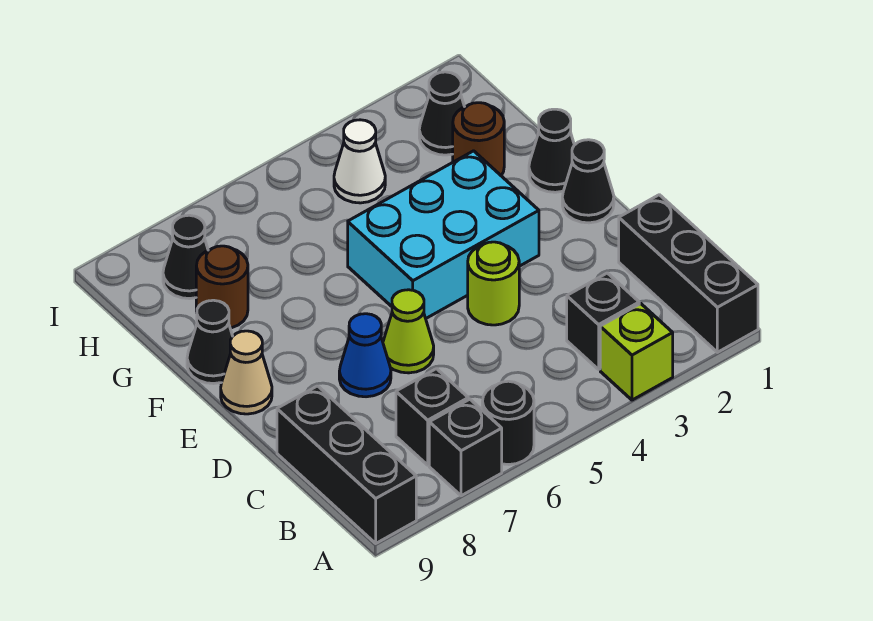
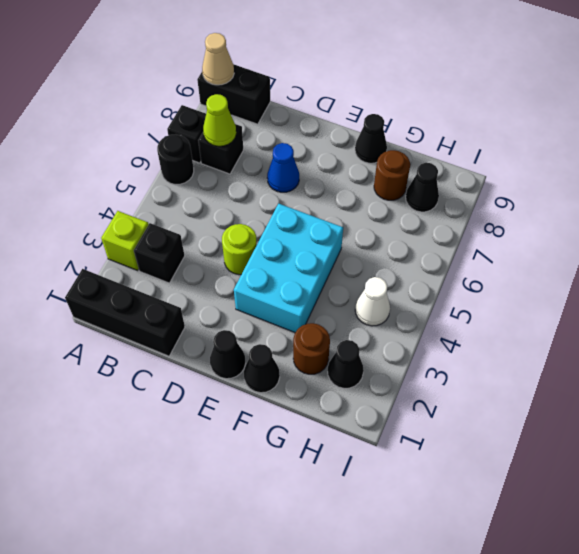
black 1x3 brick [277,386,416,543] -> black 1x2 brick [197,64,270,124]
lime 1x1 cone [383,290,434,373] -> lime 1x1 cone moved to [203,94,236,146]
tan 1x1 cone [221,331,272,414] -> tan 1x1 cone moved to [202,33,234,85]

